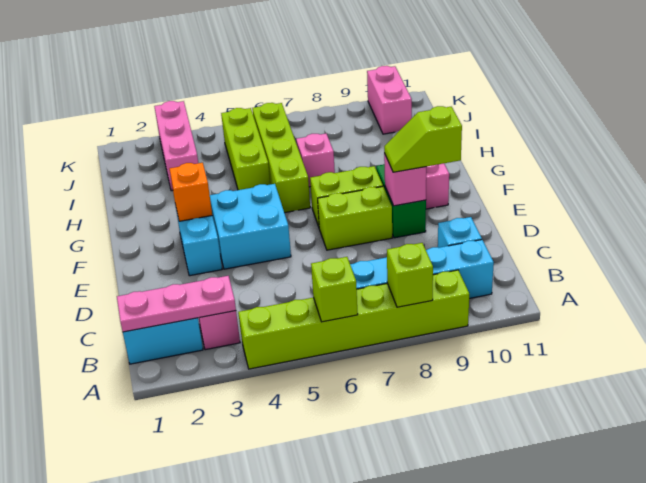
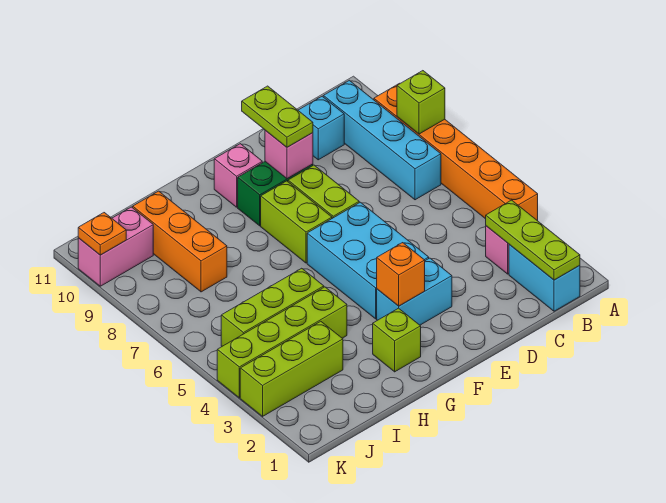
lime 1x6 brick [238,270,469,369] -> orange 1x6 brick [374,83,538,221]
lime 1x1 brick [311,257,358,322] -> lime 1x1 brick moved to [373,308,421,372]
pink 1x3 plate [117,276,236,332] -> lime 1x3 plate [486,200,580,280]
cyan 2x2 brick [210,184,291,269] -> cyan 2x3 brick [307,202,429,319]
lime 1x2 slope [384,106,462,172] -> lime 1x2 plate [242,86,313,147]
lime 1x4 brick [252,103,310,213] -> lime 1x4 brick moved to [217,287,347,398]
pink 1x1 brick [296,134,335,187] -> none
pink 1x3 brick [154,101,198,191] -> lime 1x3 brick [240,321,343,416]
none -> orange 1x3 brick [133,191,227,292]
none -> orange 1x1 plate [78,213,126,255]

